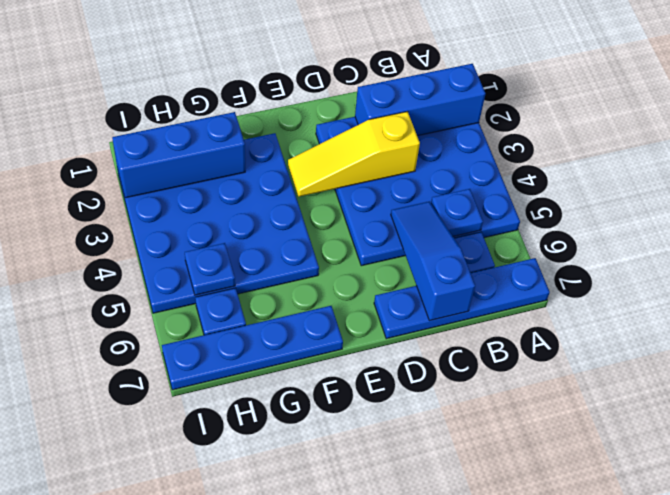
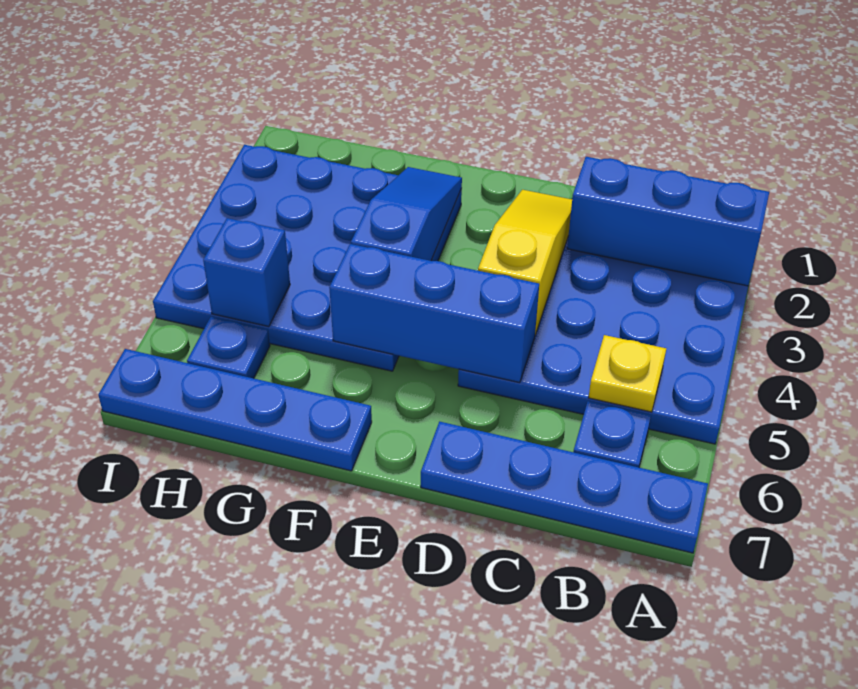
blue 1x1 plate [431,189,483,236] -> yellow 1x1 plate [588,335,666,412]
yellow 1x3 slope [288,112,420,197] -> yellow 1x3 slope turned to [478,190,572,335]
blue 1x3 slope [391,201,475,321] -> blue 1x3 slope moved to [351,167,462,261]
blue 1x3 brick [112,112,245,198] -> blue 1x3 brick moved to [329,244,539,383]
blue 1x1 plate [185,243,235,295] -> blue 1x1 brick [203,218,290,327]

